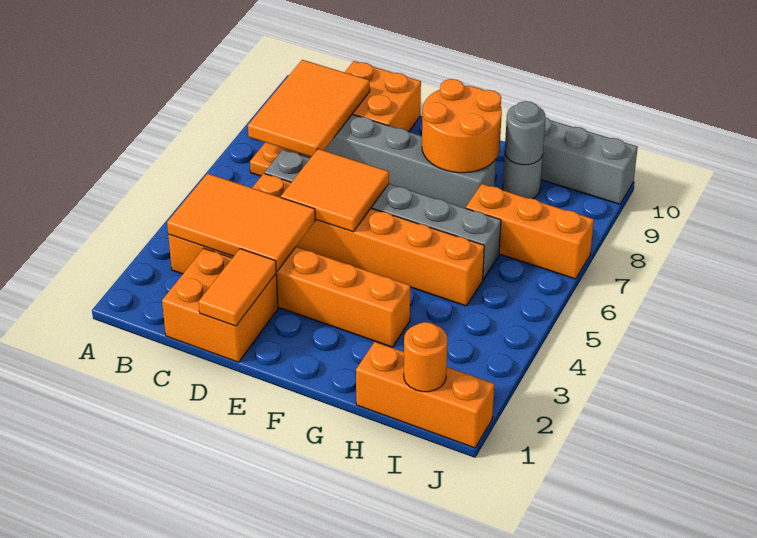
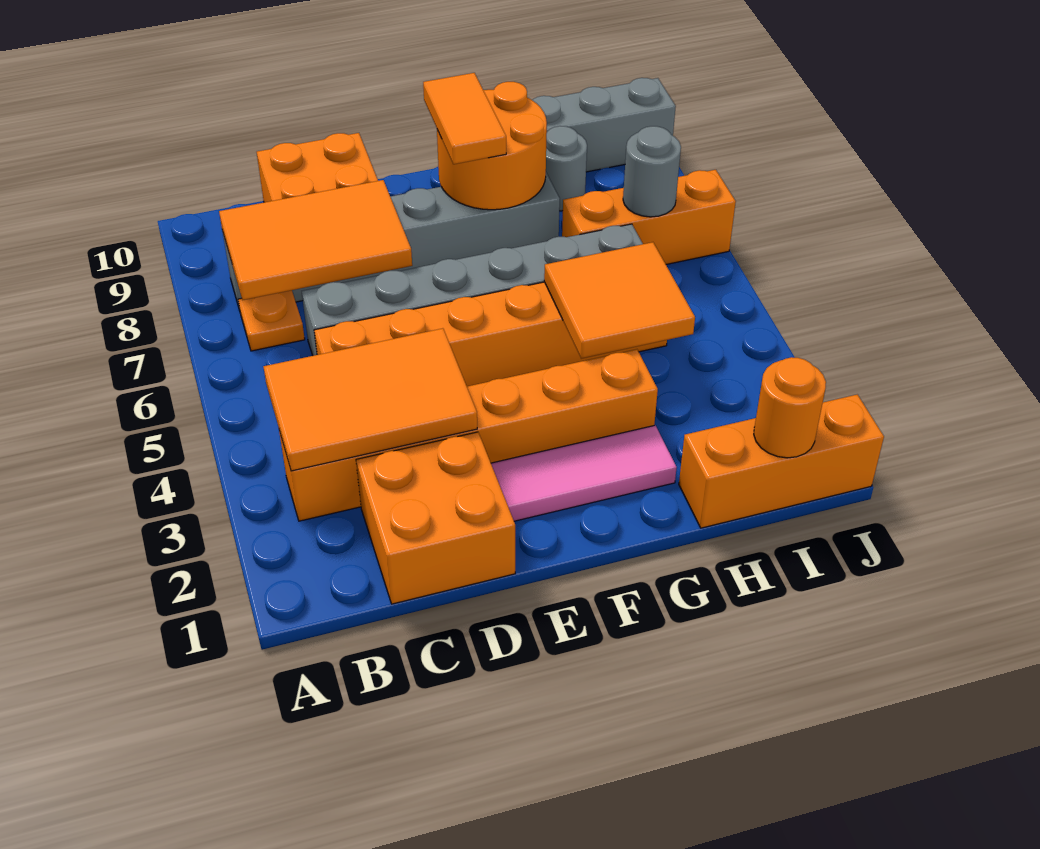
orange 2x3 tile [248,60,370,157] -> orange 2x3 tile turned to [219,180,412,300]
orange 1x2 tile [199,249,276,326] -> orange 1x2 tile moved to [423,73,506,164]
orange 2x2 tile [281,149,389,232] -> orange 2x2 tile moved to [544,242,695,359]
none -> pink 1x3 tile [491,425,677,521]
grey 1x1 round brick [505,101,546,165] -> grey 1x1 round brick moved to [623,126,681,217]

